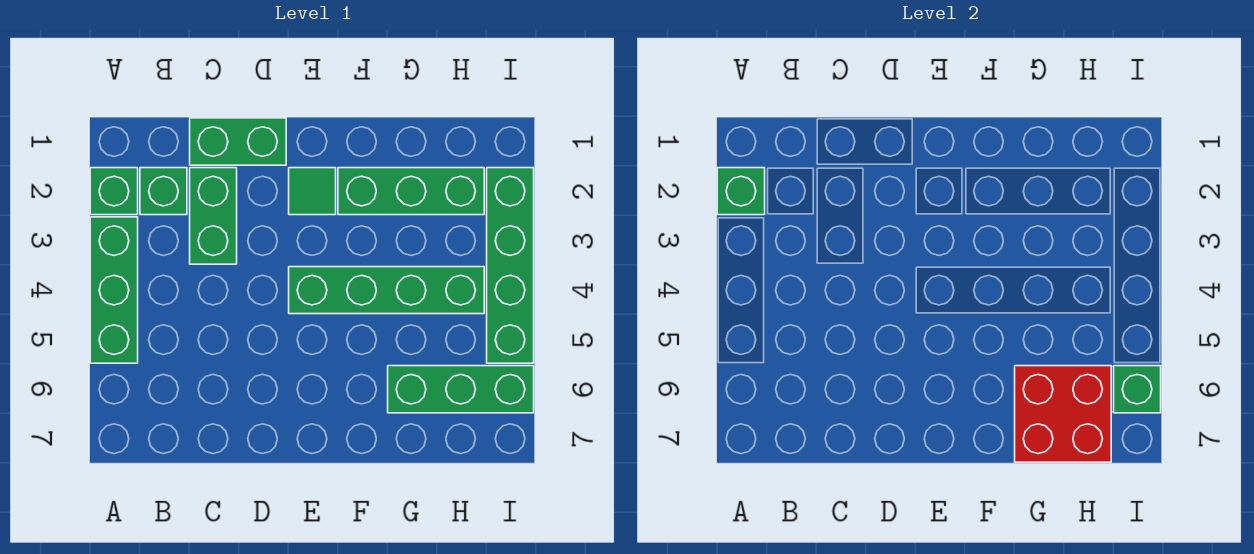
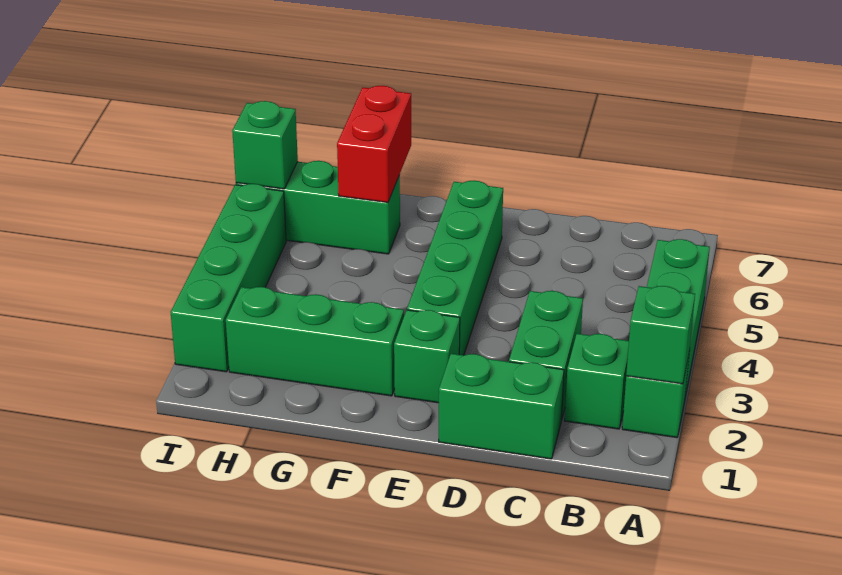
green 1x1 tile [289,168,336,215] -> green 1x1 brick [394,310,460,403]
green 1x4 brick [289,267,484,314] -> green 1x4 brick turned to [407,181,503,355]
red 2x2 brick [1015,366,1111,462] -> red 1x2 brick [337,86,411,203]

